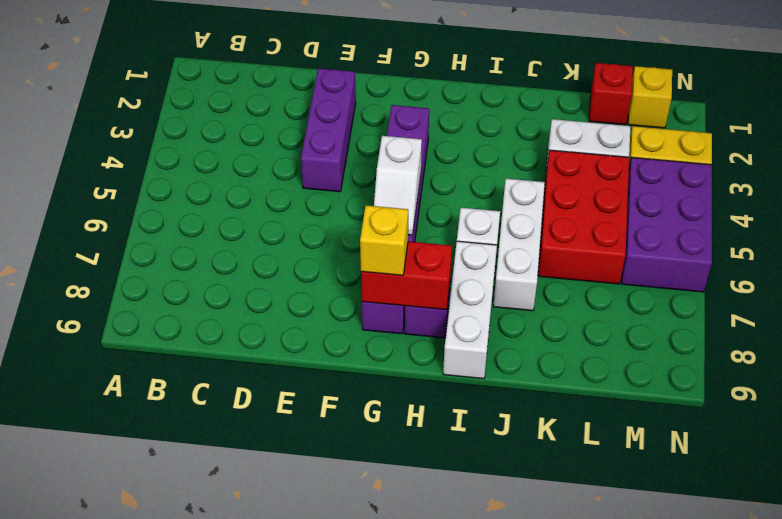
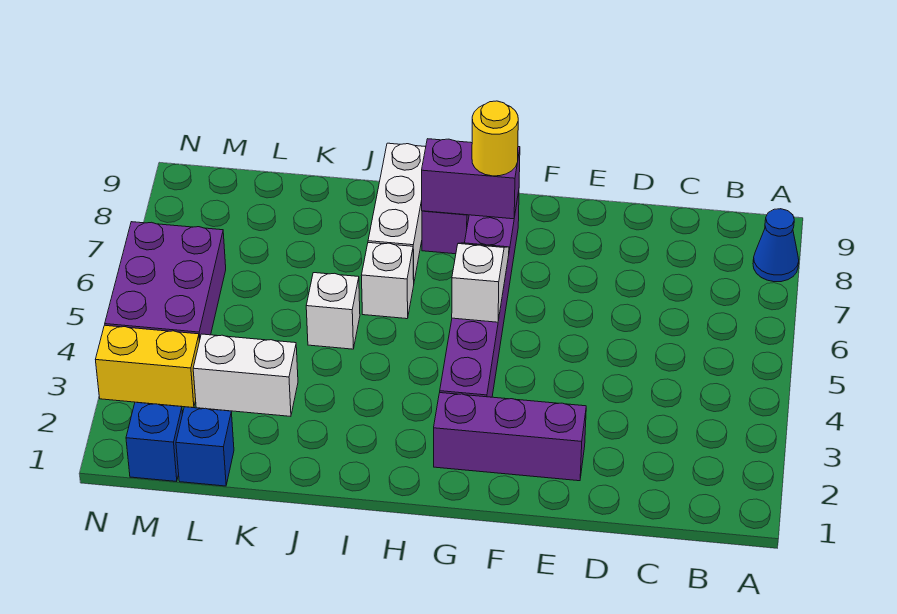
none -> blue 1x1 cone [753,209,799,282]
purple 1x3 brick [301,68,356,192] -> purple 1x3 brick turned to [434,393,586,481]
red 1x2 brick [361,241,452,310] -> purple 1x2 brick [422,139,520,219]
yellow 1x1 brick [360,205,408,275] -> yellow 1x1 round brick [472,101,518,176]
white 1x3 brick [493,179,545,311] -> white 1x1 brick [306,273,360,349]
red 2x3 brick [538,150,629,284] -> none
red 1x1 brick [589,63,633,125] -> blue 1x1 brick [176,407,234,486]
yellow 1x1 brick [628,66,672,128] -> blue 1x1 brick [126,402,182,482]

